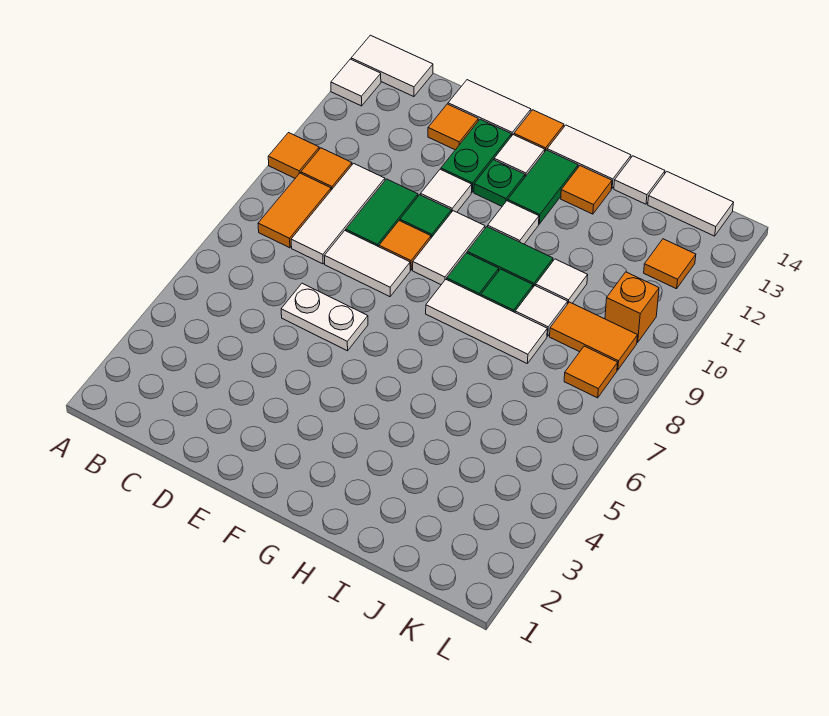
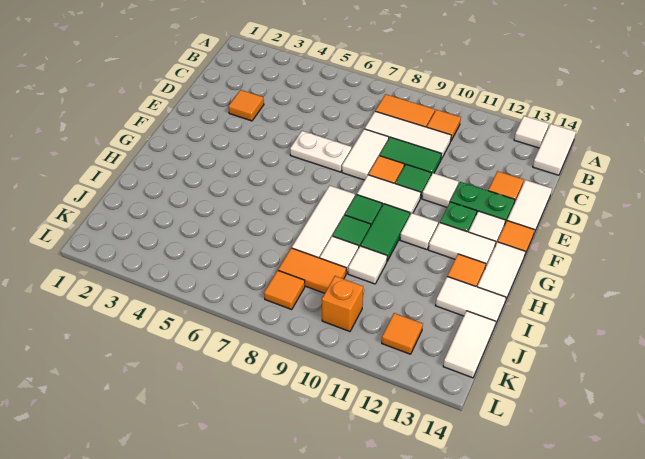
orange 1x1 tile [268,133,319,178] -> orange 1x1 tile moved to [228,90,264,121]
white 1x2 plate [281,283,368,351] -> white 1x2 plate turned to [290,131,352,172]
green 1x2 tile [508,150,578,224] -> white 1x2 tile [429,223,496,268]
white 1x1 tile [614,156,665,204] -> white 1x2 tile [436,277,506,325]
orange 1x2 tile [550,302,638,370] -> orange 1x2 tile turned to [278,248,346,293]

